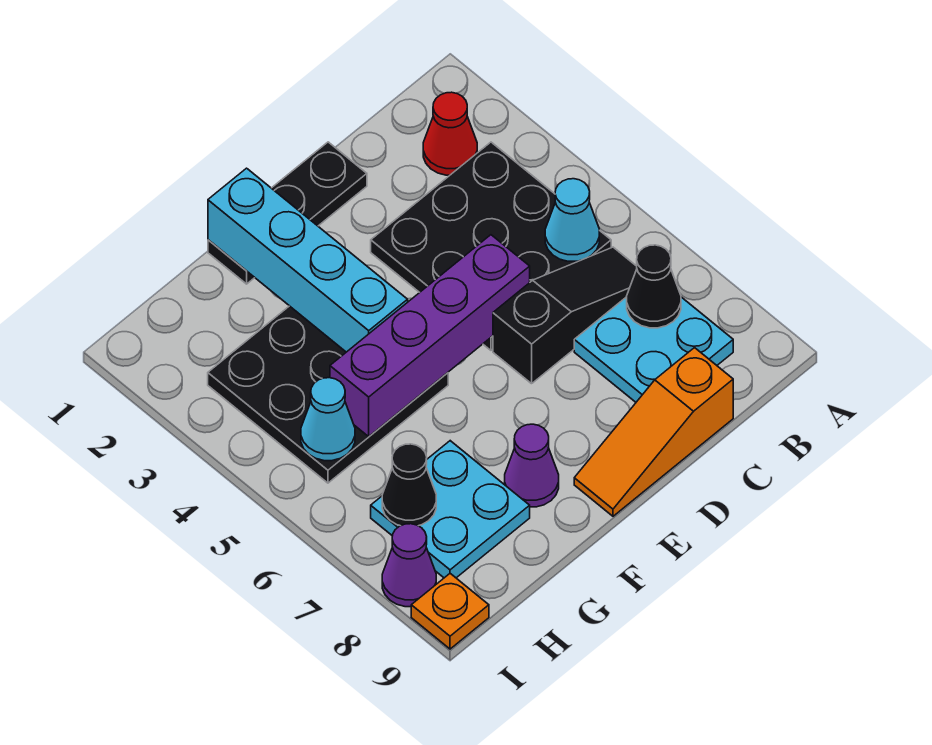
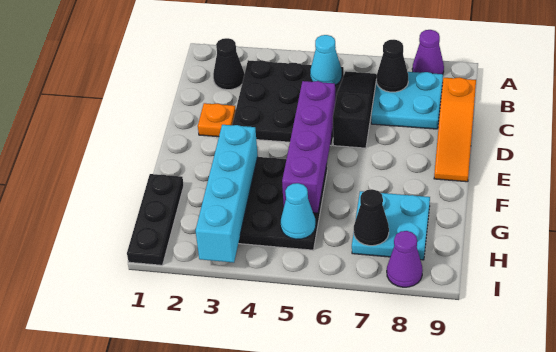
red 1x1 cone [423,92,477,175] -> black 1x1 cone [213,38,244,90]
black 1x3 plate [208,142,367,284] -> black 1x3 plate moved to [127,174,184,265]
cyan 1x4 brick [208,168,408,352] -> cyan 1x4 brick turned to [196,125,258,263]
purple 1x1 cone [505,424,559,507] -> purple 1x1 cone moved to [412,30,444,74]
orange 1x1 plate [411,574,489,649] -> orange 1x1 plate moved to [198,103,236,137]

